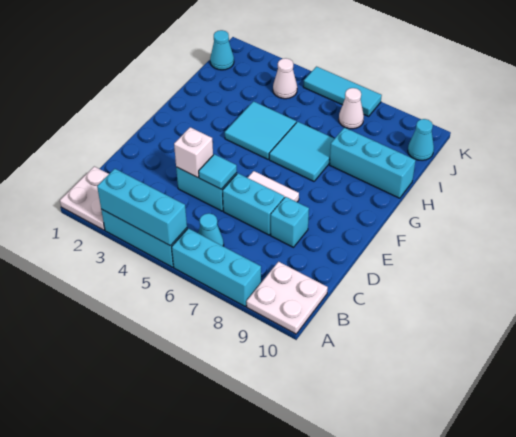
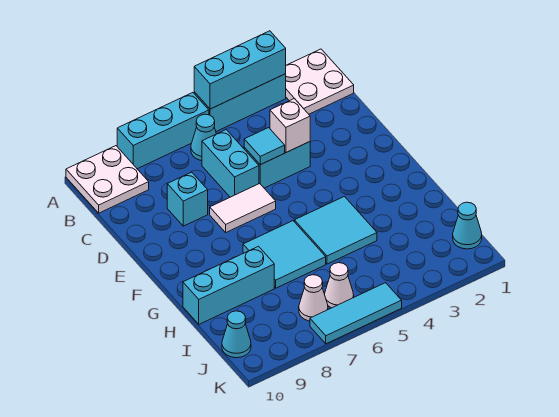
cyan 1x2 brick [223,173,284,235] -> cyan 1x2 brick turned to [202,130,259,197]
white 1x1 cone [273,58,297,99] -> white 1x1 cone moved to [325,263,354,308]

